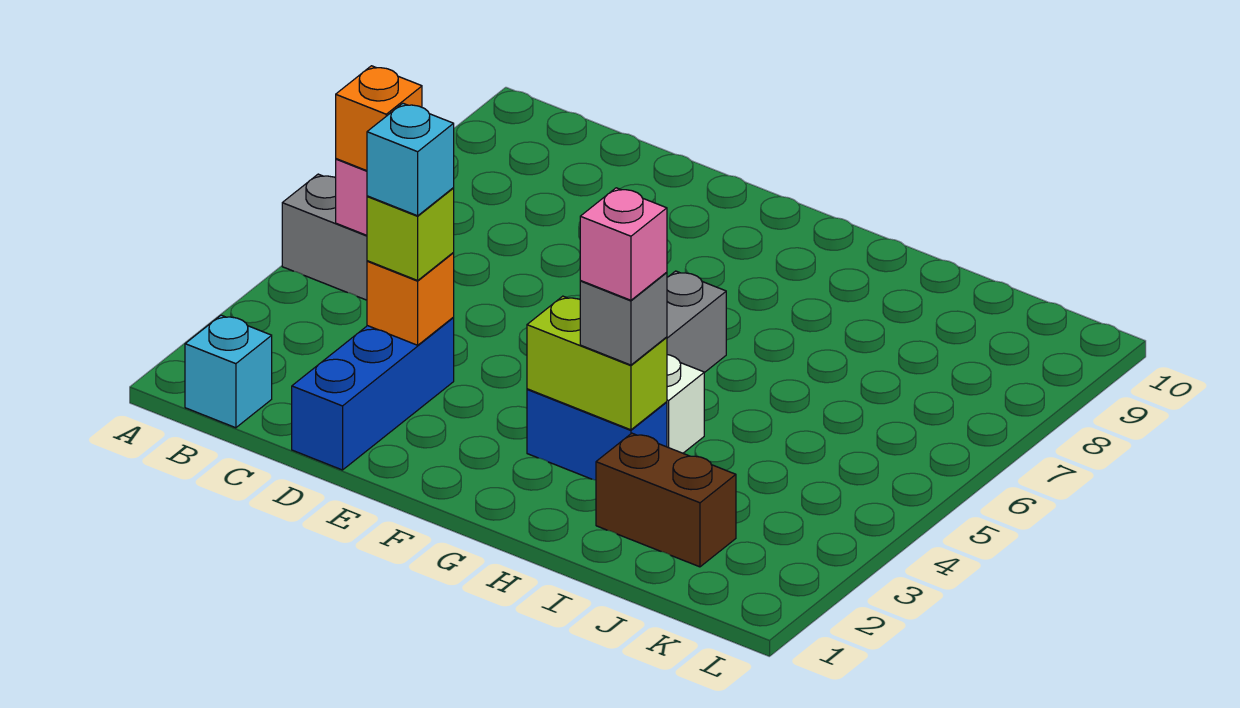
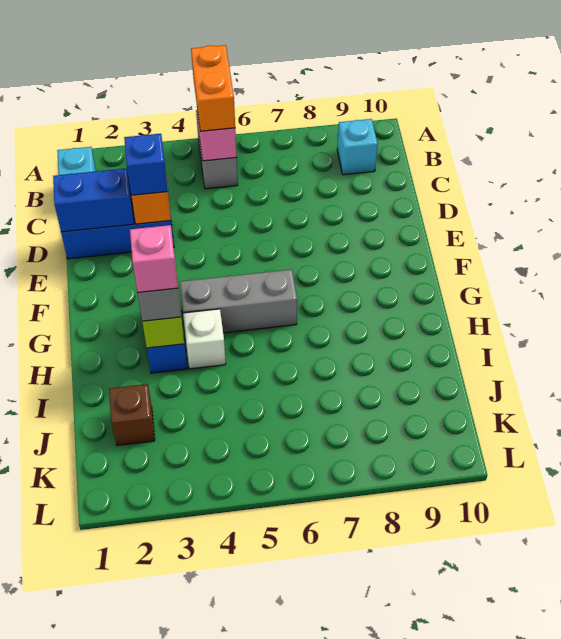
orange 1x1 brick [336,66,422,171] -> orange 1x2 brick [191,45,235,131]
none -> blue 1x2 brick [53,168,134,232]
lime 1x1 brick [367,188,454,280] -> blue 1x1 brick [124,134,168,195]
cyan 1x1 brick [367,103,454,216] -> cyan 1x1 brick moved to [337,119,378,175]
brown 1x2 brick [596,433,736,567] -> brown 1x1 brick [109,384,155,445]

